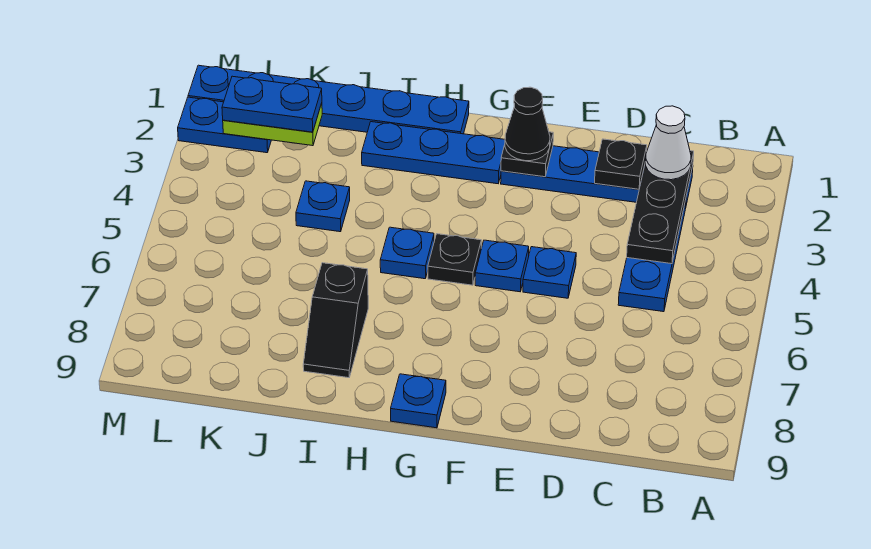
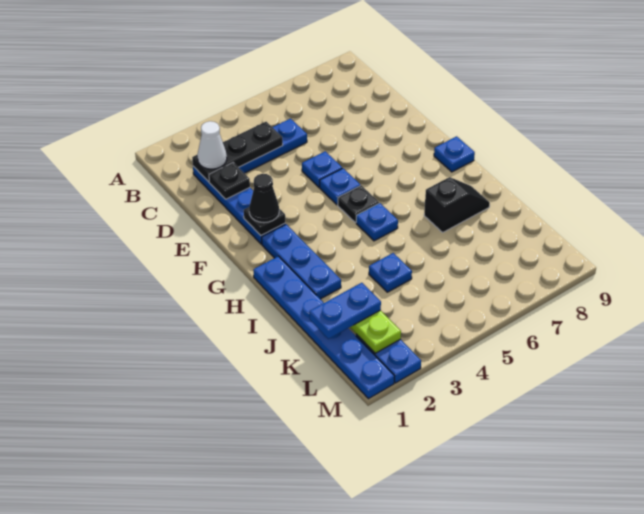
blue 1x2 plate [222,76,322,132] -> blue 1x2 plate turned to [310,283,381,339]

